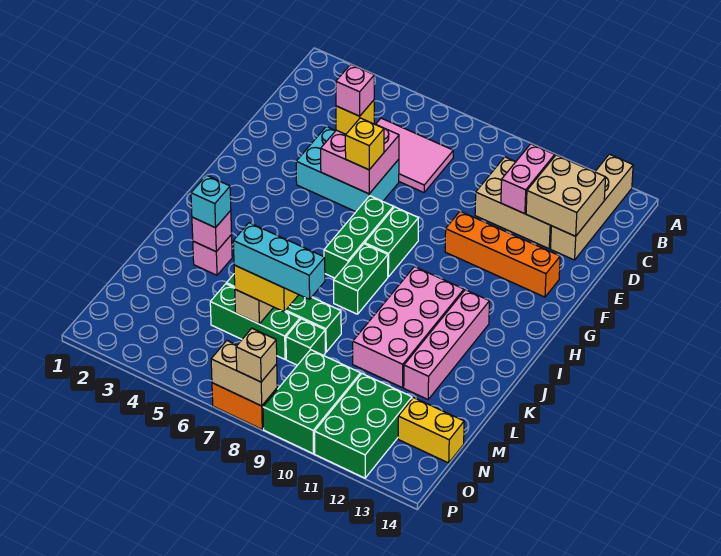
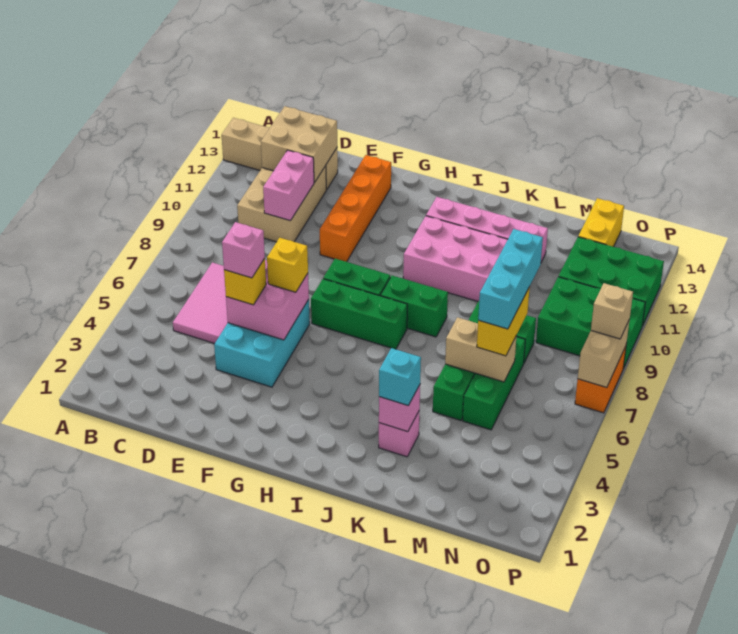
pink 1x2 brick [501,144,555,214] -> pink 1x2 brick turned to [263,150,314,221]

